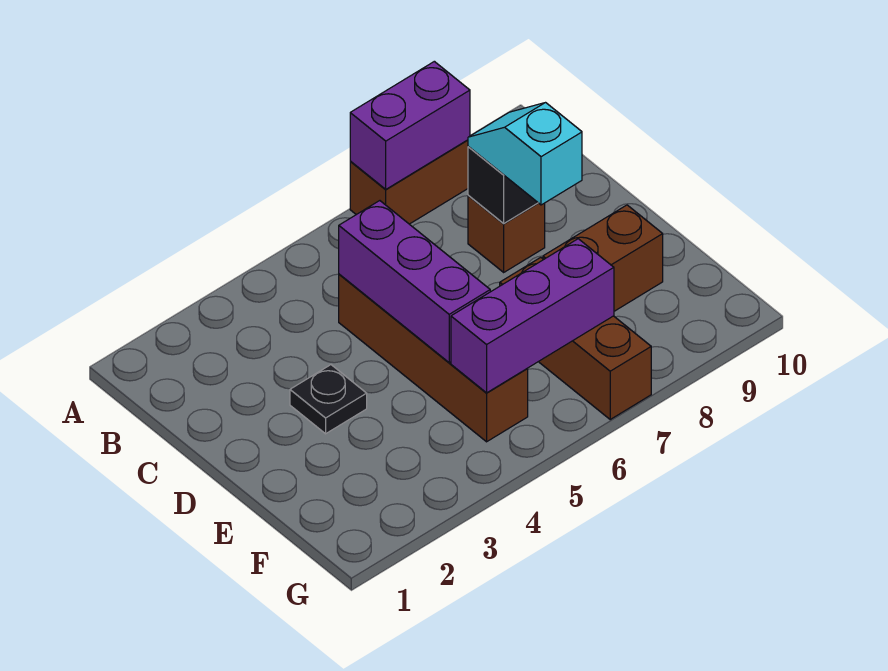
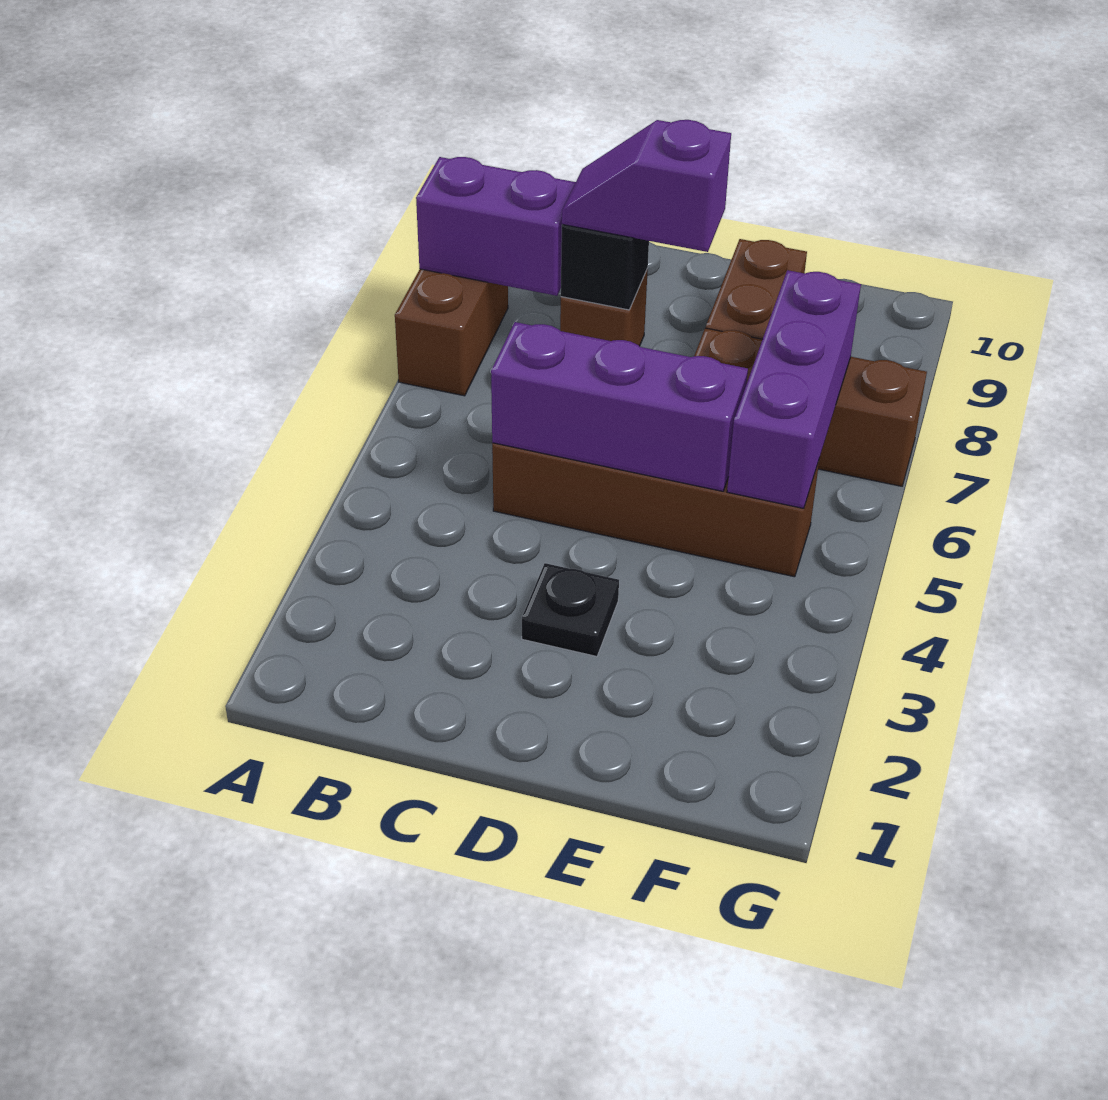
purple 1x2 brick [350,61,470,189] -> purple 1x2 brick turned to [416,157,576,296]
cyan 1x2 slope [468,103,582,205] -> purple 1x2 slope [562,120,731,252]

